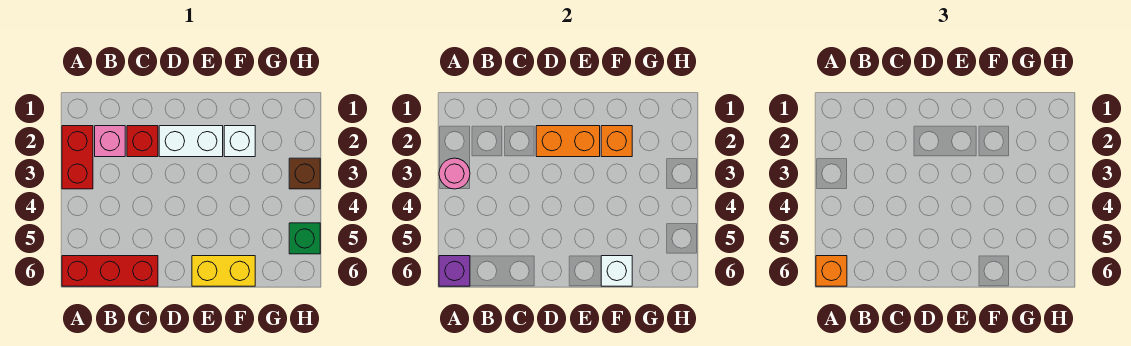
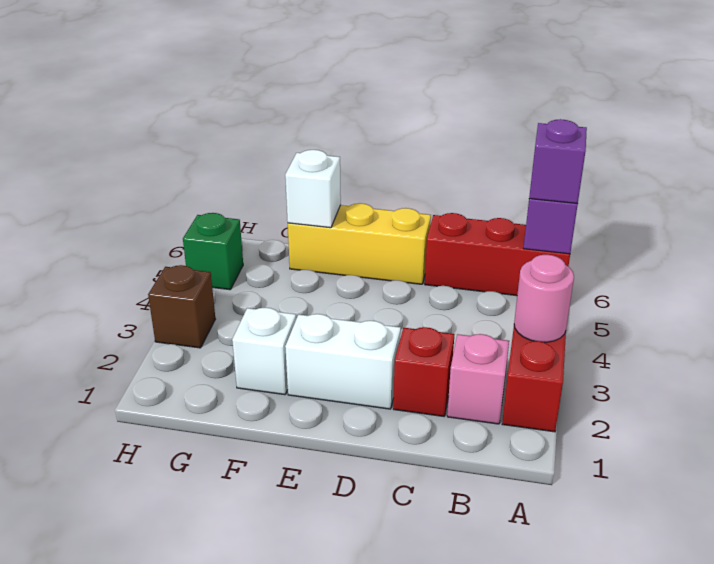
orange 1x1 brick [816,256,847,286] -> purple 1x1 brick [529,119,587,204]
orange 1x2 brick [536,126,600,157] -> none
yellow 1x2 brick [192,256,255,286] -> yellow 1x3 brick [288,203,431,284]
orange 1x1 brick [601,126,632,157] -> none

